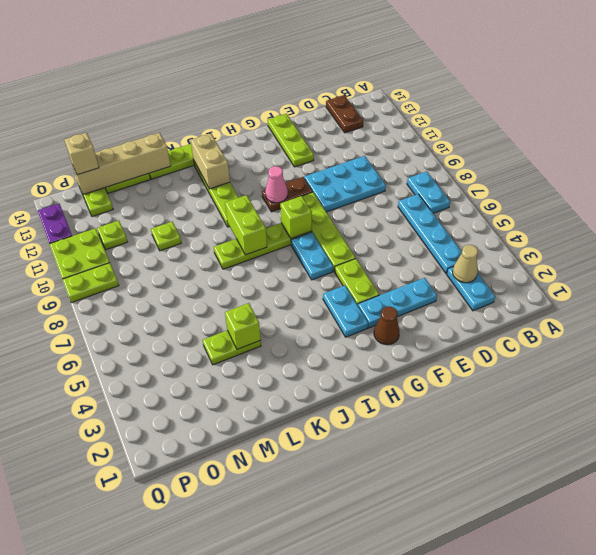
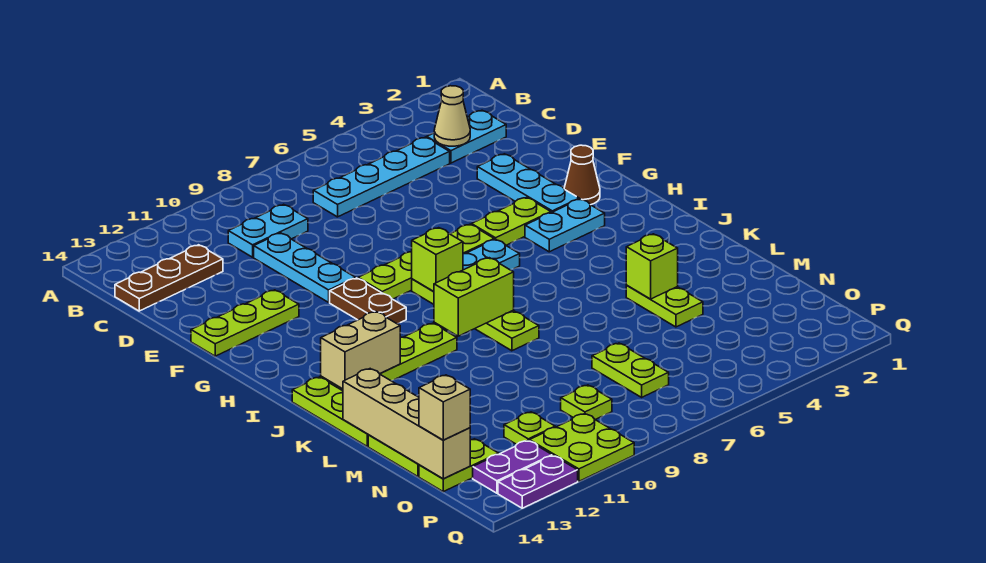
cyan 1x2 plate [407,171,450,213] -> cyan 1x2 plate moved to [228,204,308,257]
brown 1x2 plate [326,95,363,133] -> brown 1x3 plate [115,245,223,311]
cyan 2x3 plate [304,156,386,212] -> cyan 1x3 plate [254,233,356,302]
pink 1x1 cone [265,166,288,203] -> none
lime 1x1 plate [151,222,181,251] -> lime 1x1 plate moved to [561,385,612,420]
lime 1x2 plate [62,263,119,303] -> lime 1x2 plate moved to [592,343,669,397]
none -> purple 1x2 plate [473,441,552,493]

